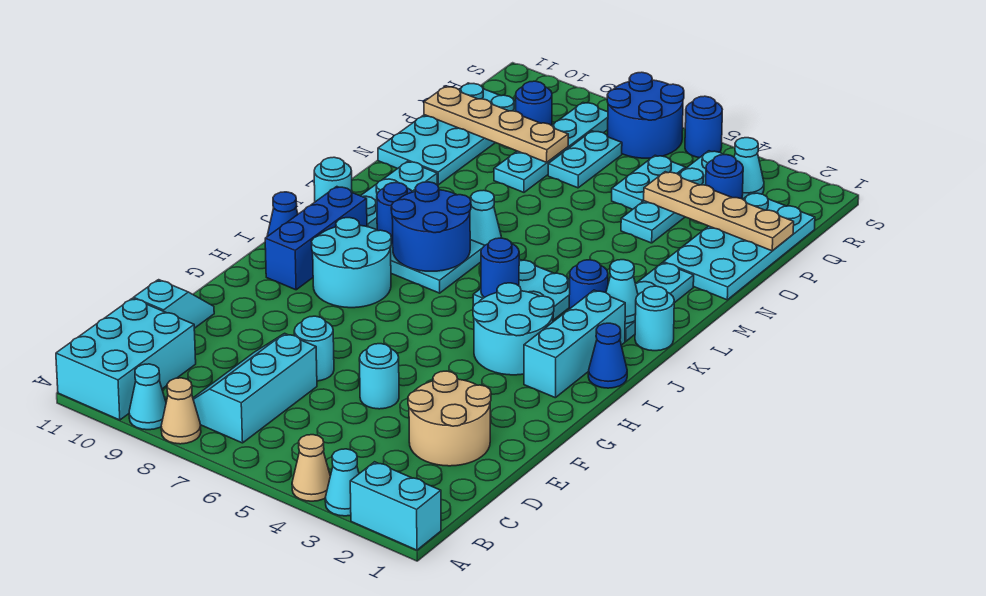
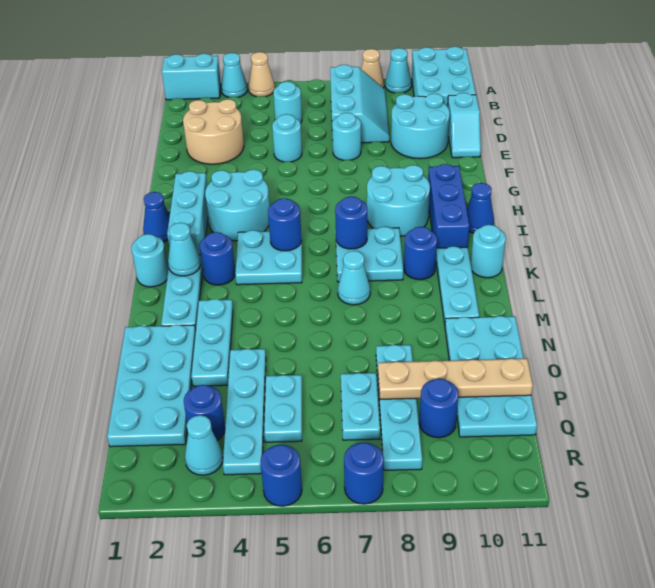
none -> cyan 1x1 round brick [273,82,302,123]
none -> cyan 2x2 round brick [391,94,450,159]
blue 2x2 round brick [391,182,471,271] -> blue 1x1 round brick [335,197,367,249]
none -> cyan 1x3 plate [191,299,233,386]
tan 1x4 plate [644,172,794,251] -> none
blue 2x2 round brick [607,72,684,158] -> blue 1x1 round brick [344,443,384,504]

